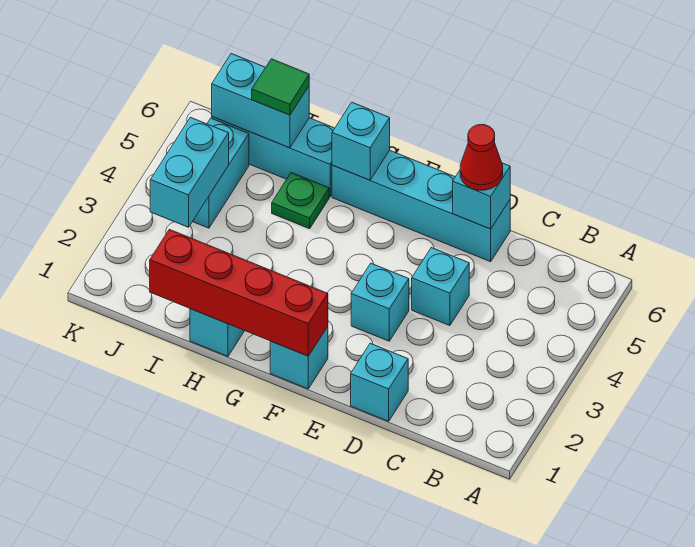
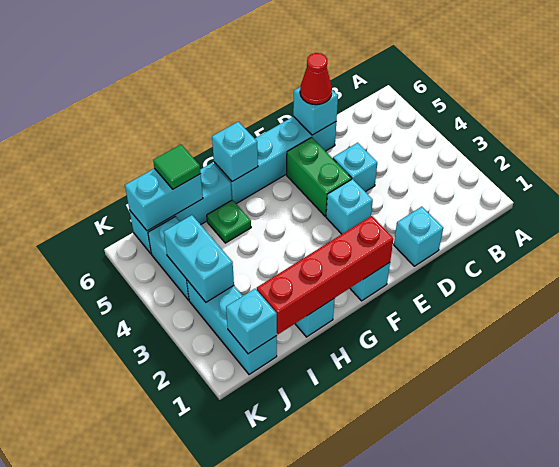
none -> green 1x2 brick [287,137,352,216]
none -> cyan 1x3 brick [187,280,277,375]
none -> cyan 1x1 brick [226,289,277,354]

